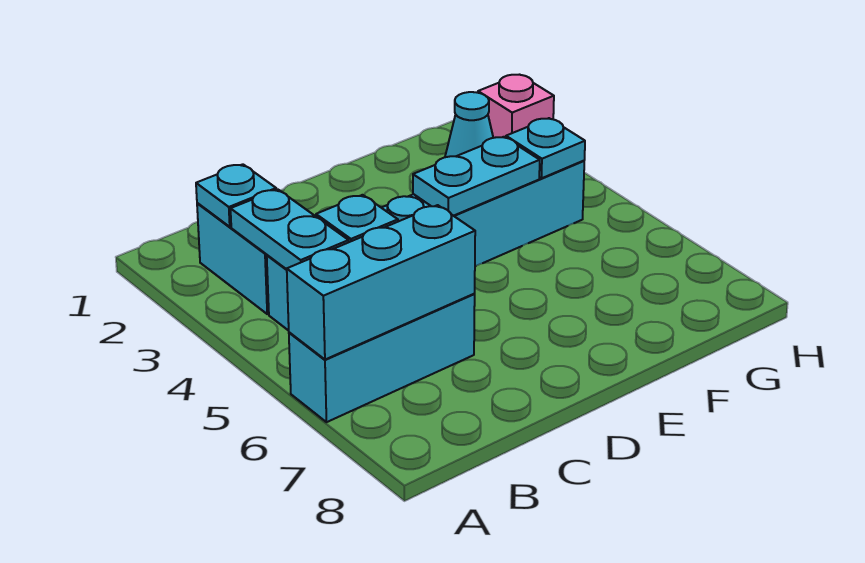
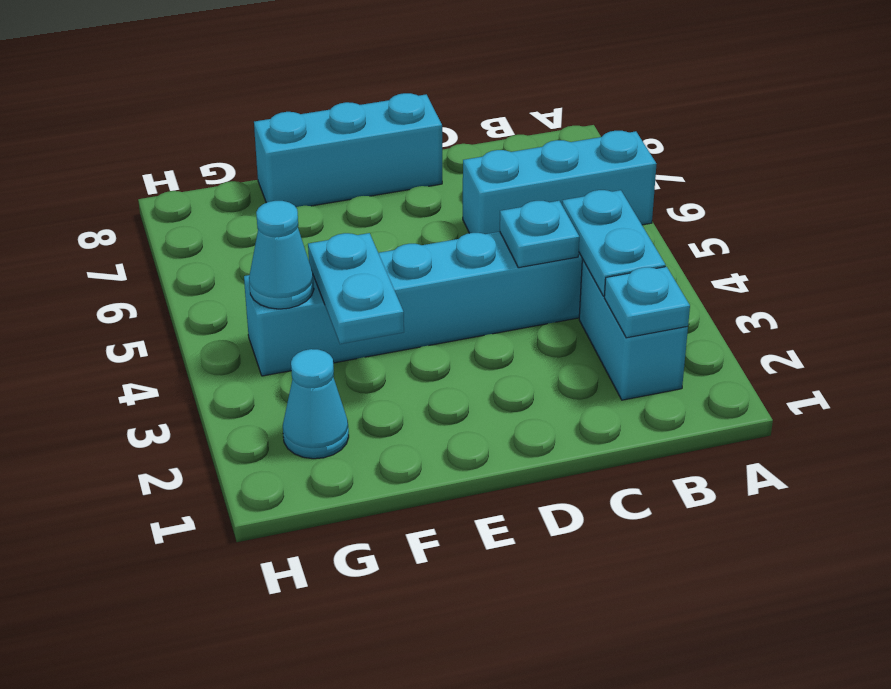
cyan 1x3 brick [287,205,475,360] -> cyan 1x3 brick moved to [254,93,442,207]
cyan 1x2 plate [413,137,540,216] -> cyan 1x2 plate turned to [308,233,404,344]
cyan 1x1 plate [506,118,585,178] -> cyan 1x1 cone [249,201,314,309]
pink 1x1 brick [478,75,554,138] -> none

